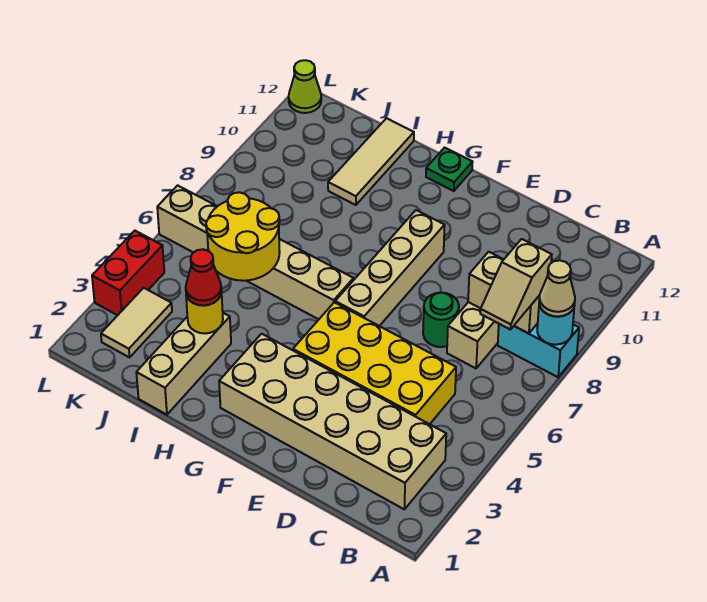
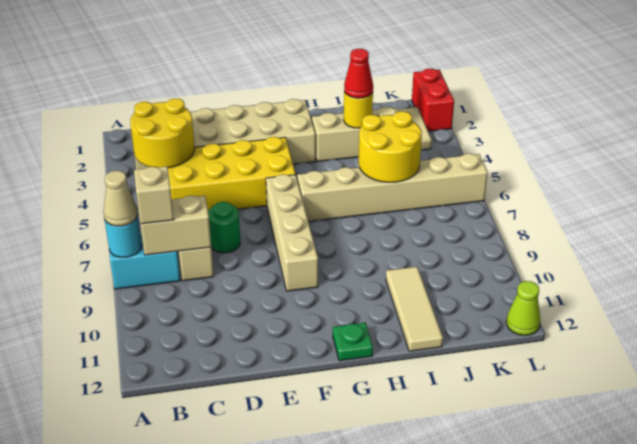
none -> yellow 2x2 round brick [130,98,195,168]
tan 1x3 brick [136,313,231,415] -> tan 1x3 brick turned to [312,107,399,162]
red 1x2 brick [92,231,164,315] -> red 1x2 brick moved to [412,69,454,131]

